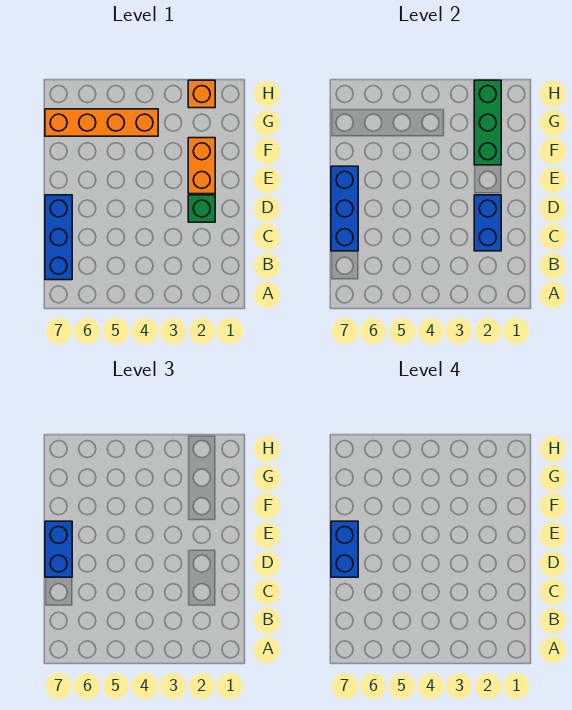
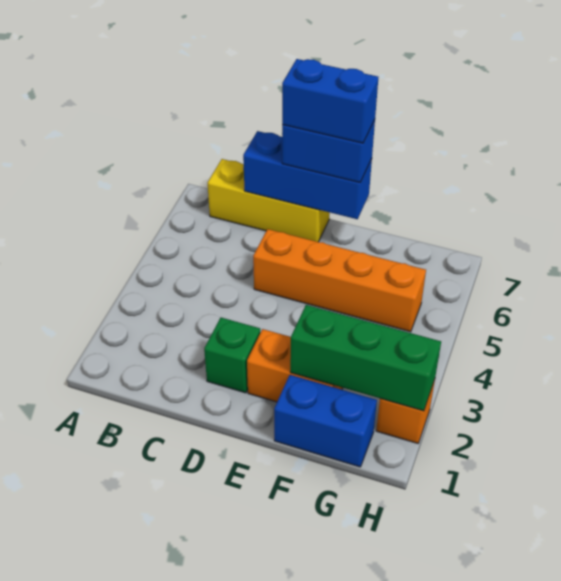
blue 1x3 brick [45,195,72,280] -> yellow 1x3 brick [208,159,330,242]
blue 1x2 brick [474,195,501,251] -> blue 1x2 brick moved to [274,375,377,467]
orange 1x4 brick [45,109,158,136] -> orange 1x4 brick turned to [253,229,426,332]

